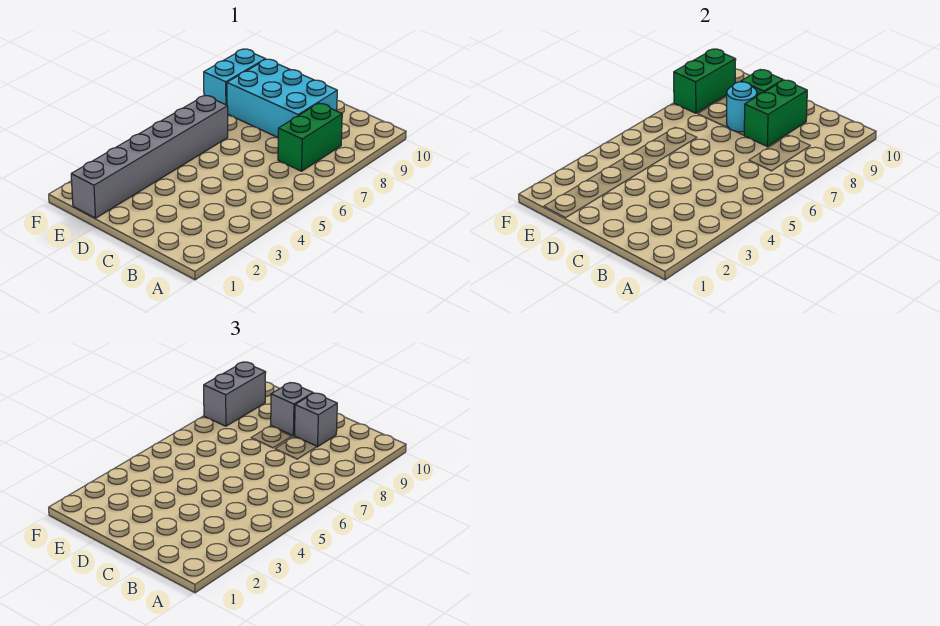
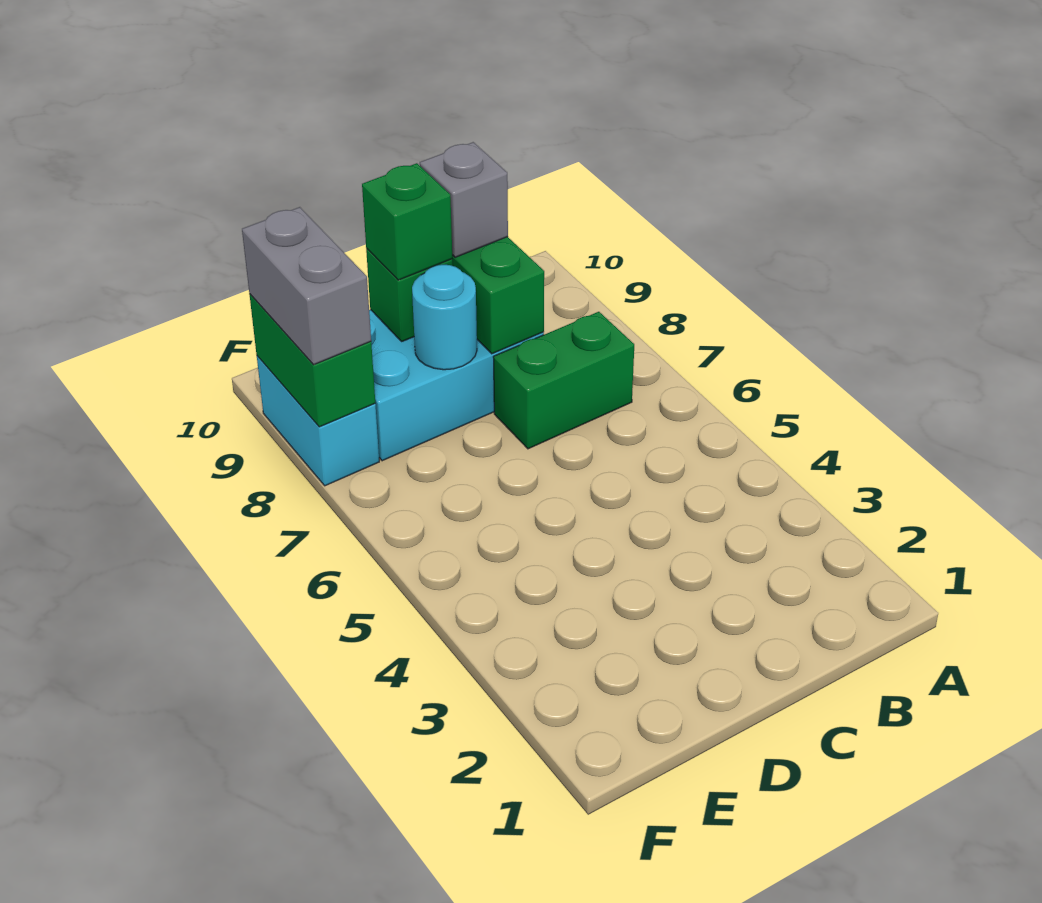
green 1x2 brick [278,103,342,171] -> green 1x2 brick turned to [493,312,634,449]
grey 1x1 brick [271,383,313,436] -> green 1x1 brick [362,163,452,280]
grey 1x6 brick [71,96,228,218] -> none

